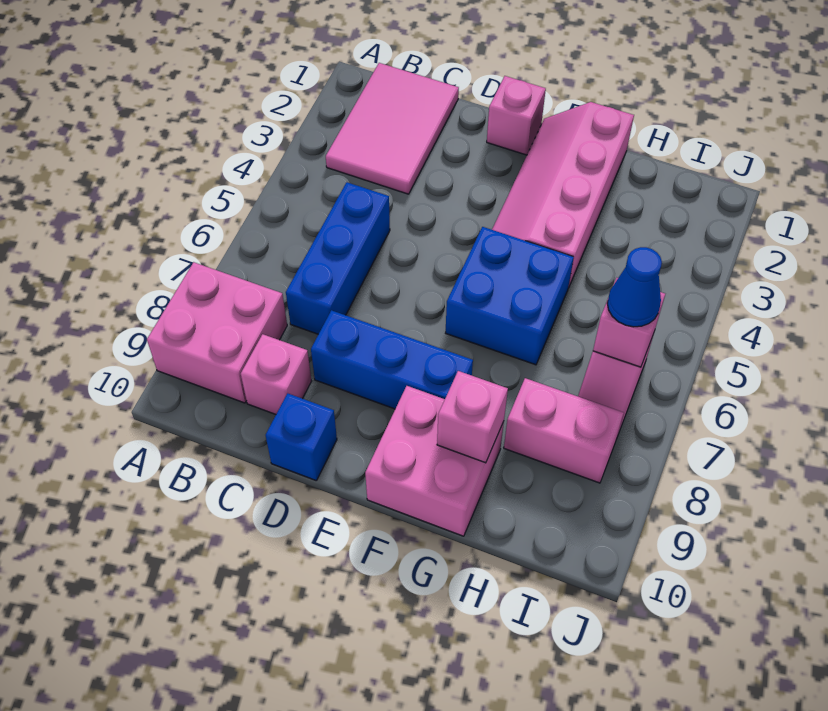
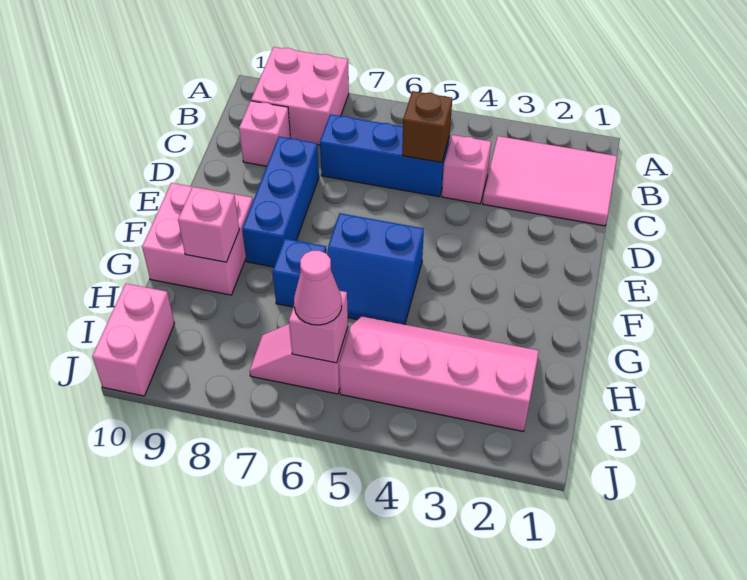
none -> brown 1x1 brick [402,91,452,163]
blue 1x1 brick [266,393,337,481] -> blue 1x1 brick moved to [273,239,326,307]
pink 1x1 brick [487,76,546,155] -> pink 1x1 brick moved to [442,135,491,204]
pink 2x4 slope [492,102,634,288] -> pink 2x4 slope moved to [339,316,539,431]
blue 2x2 brick [446,227,574,365] -> blue 2x2 slope [327,213,424,325]
pink 1x2 brick [504,378,624,483] -> pink 1x2 brick moved to [92,284,174,396]
blue 1x1 cone [607,247,662,327] -> pink 1x1 cone [294,251,342,325]

